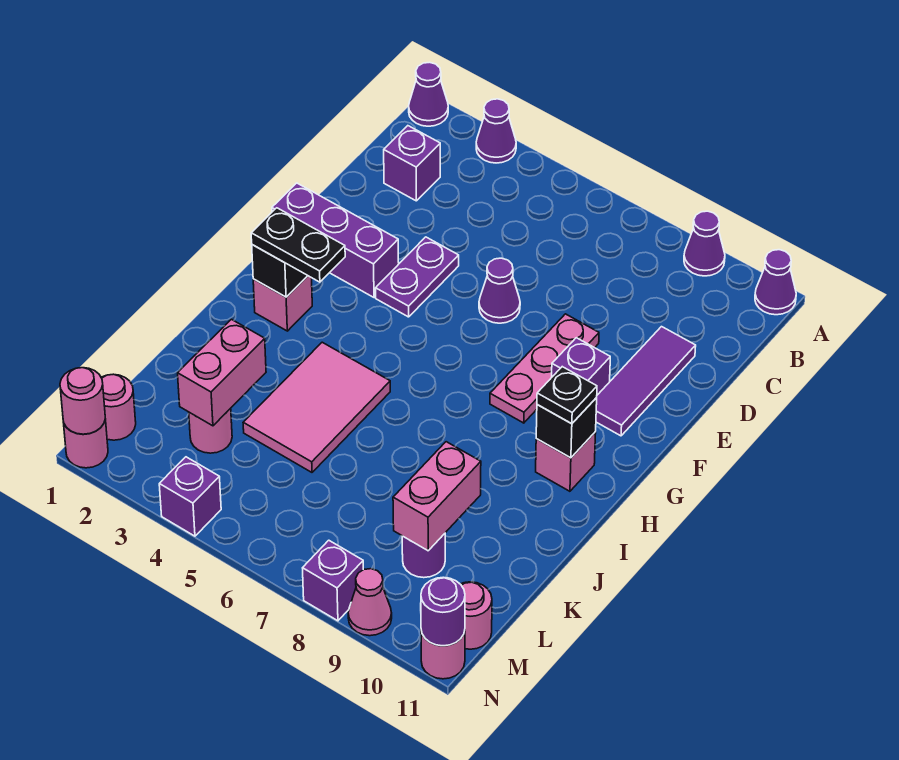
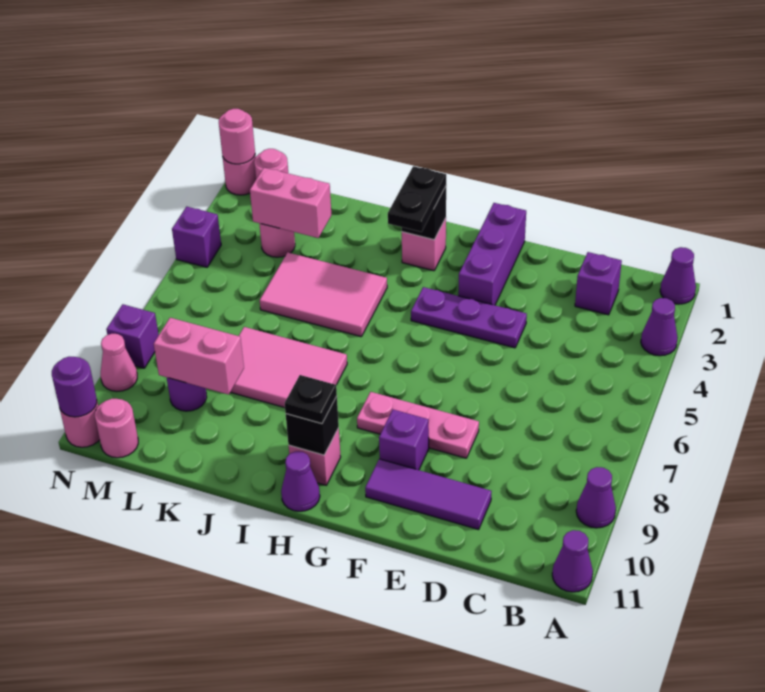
purple 1x2 plate [376,237,459,317] -> purple 1x3 plate [411,287,527,348]
purple 1x1 cone [479,258,520,323] -> purple 1x1 cone moved to [281,451,320,511]
none -> pink 2x3 tile [230,327,347,408]

